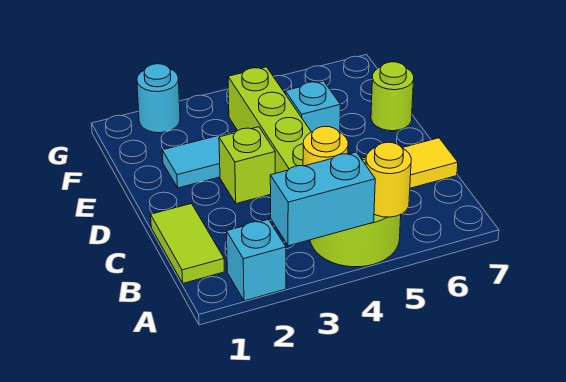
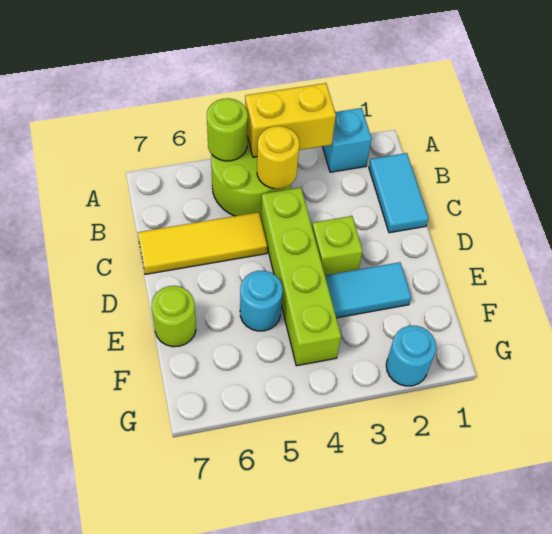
cyan 1x2 brick [270,152,375,246] -> yellow 1x2 brick [245,83,336,157]
yellow 1x1 round brick [366,142,411,217] -> lime 1x1 round brick [207,98,248,161]
lime 1x2 tile [151,204,224,283] -> cyan 1x2 tile [369,153,428,233]
cyan 1x1 brick [285,81,341,133] -> cyan 1x1 round brick [240,271,283,331]

